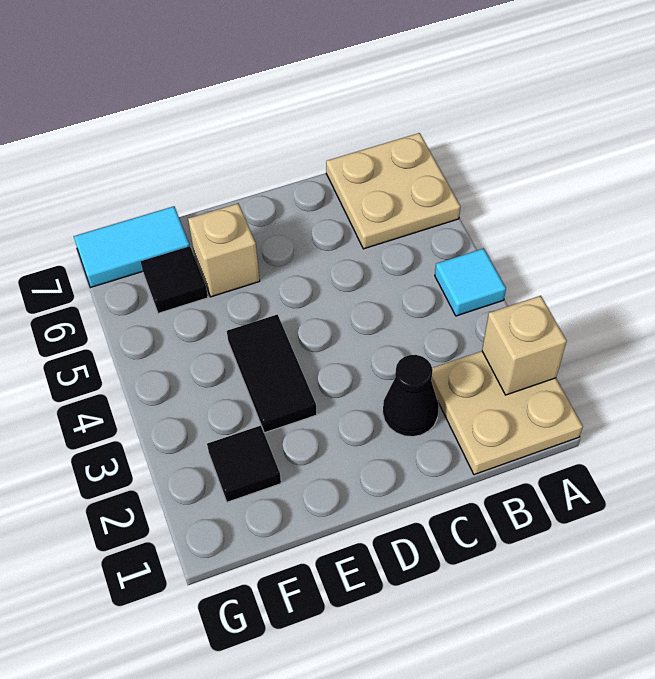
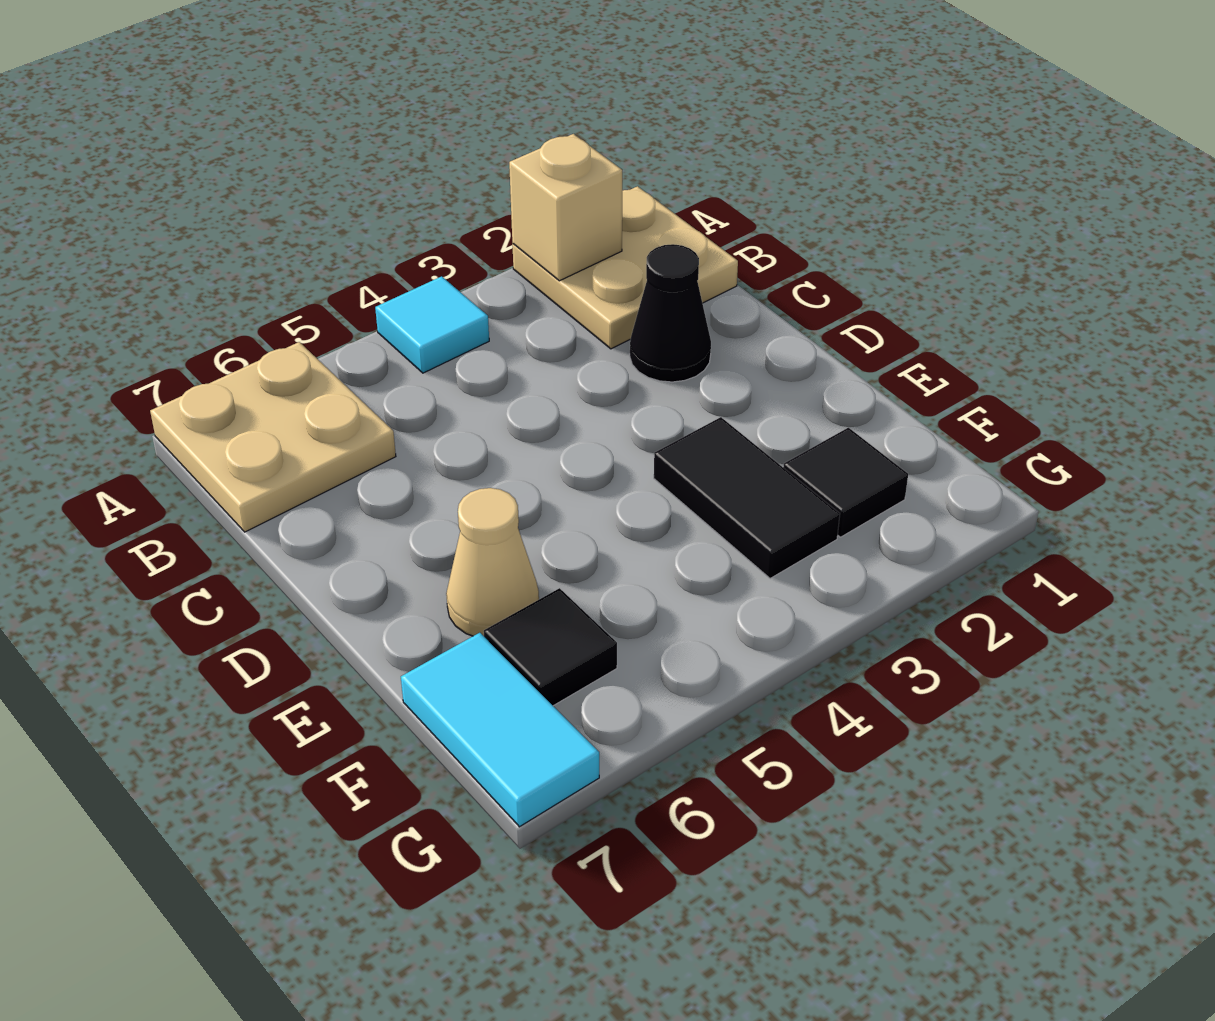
black 1x2 tile [227,314,317,433] -> black 1x2 tile turned to [654,417,840,578]
tan 1x1 brick [188,203,260,297] -> tan 1x1 cone [446,488,539,636]

